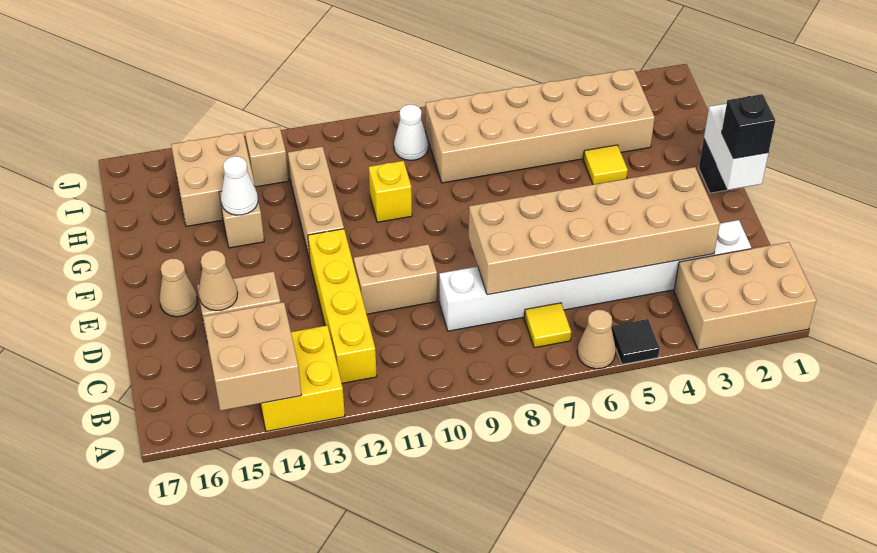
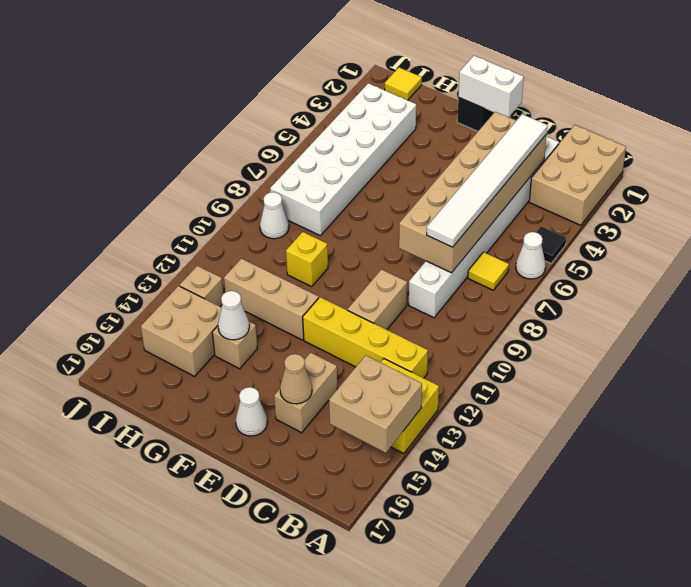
tan 1x1 cone [577,310,616,369] -> white 1x1 cone [516,232,546,279]
none -> white 1x6 tile [427,114,548,247]
black 1x1 brick [722,94,776,159] -> none
tan 1x1 cone [159,258,197,317] -> white 1x1 cone [236,387,267,436]
yellow 1x1 tile [583,145,628,185] -> yellow 1x1 tile moved to [385,68,422,100]
tan 2x6 brick [426,69,655,183] -> white 2x6 brick [270,83,416,235]

